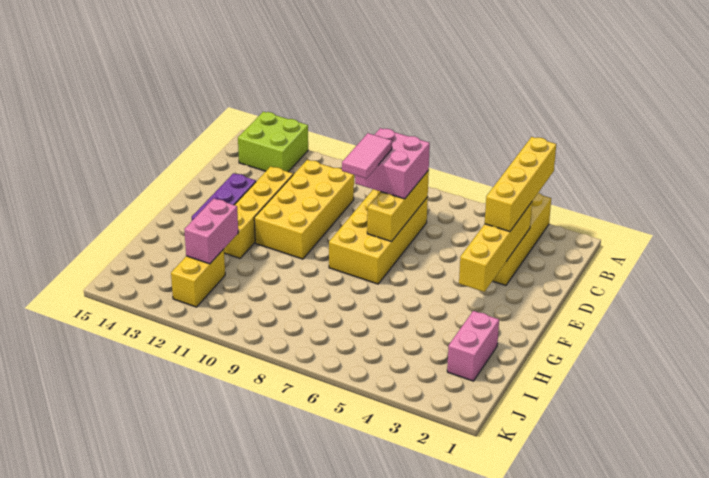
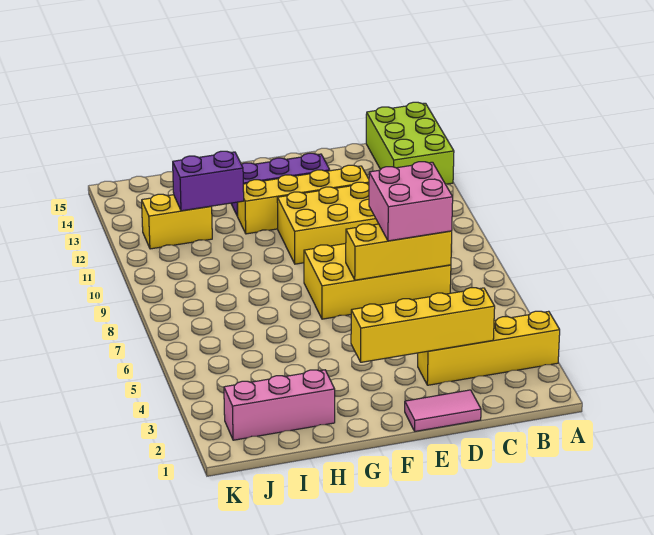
yellow 1x4 brick [485,137,556,232] -> none
lime 2x2 brick [238,112,308,172] -> lime 2x3 brick [366,102,454,184]
pink 1x2 tile [342,133,392,178] -> pink 1x2 tile moved to [405,390,481,431]
pink 1x2 brick [447,311,499,381] -> pink 1x3 brick [224,370,335,440]
pink 1x2 brick [184,199,238,264] -> purple 1x2 brick [173,151,244,211]

